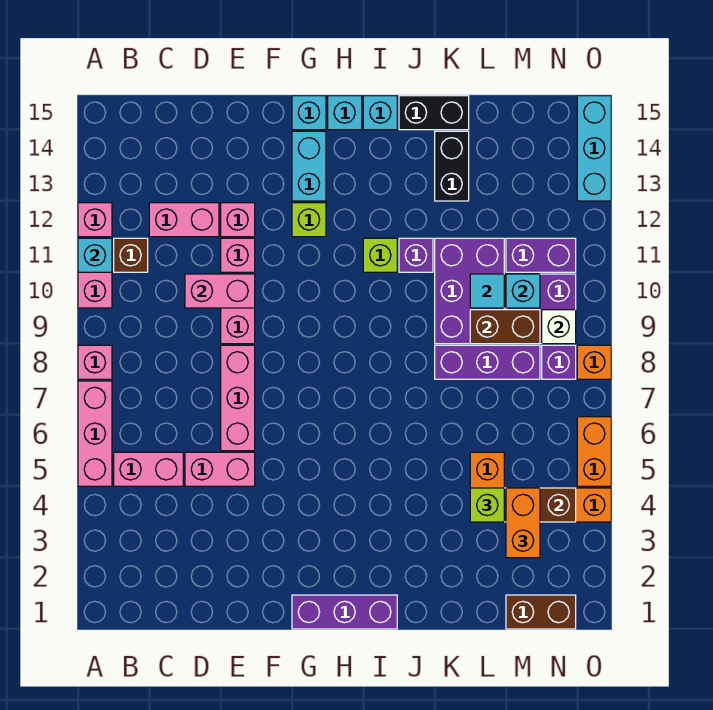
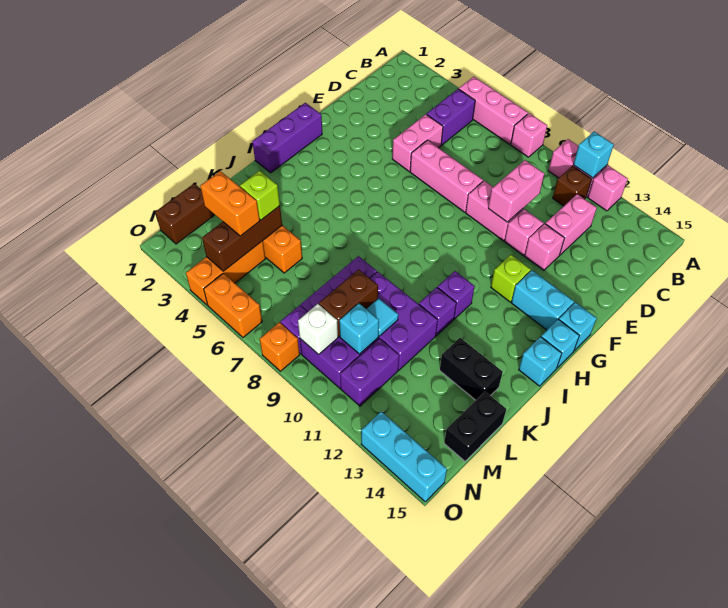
pink 1x2 brick [114,452,183,486] -> purple 1x2 brick [427,89,475,145]
lime 1x1 brick [363,238,397,272] -> purple 1x1 brick [437,271,475,319]
black 1x2 brick [399,96,469,130] -> black 1x2 brick moved to [444,392,506,461]

